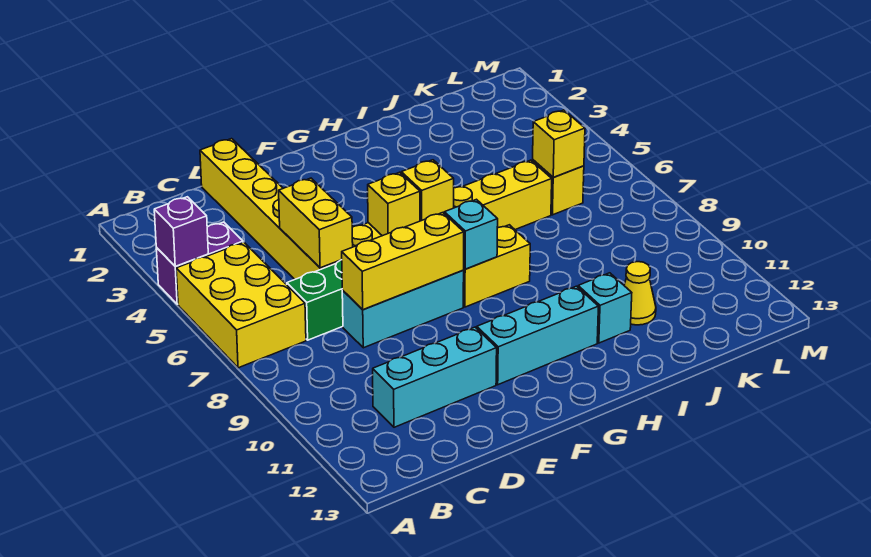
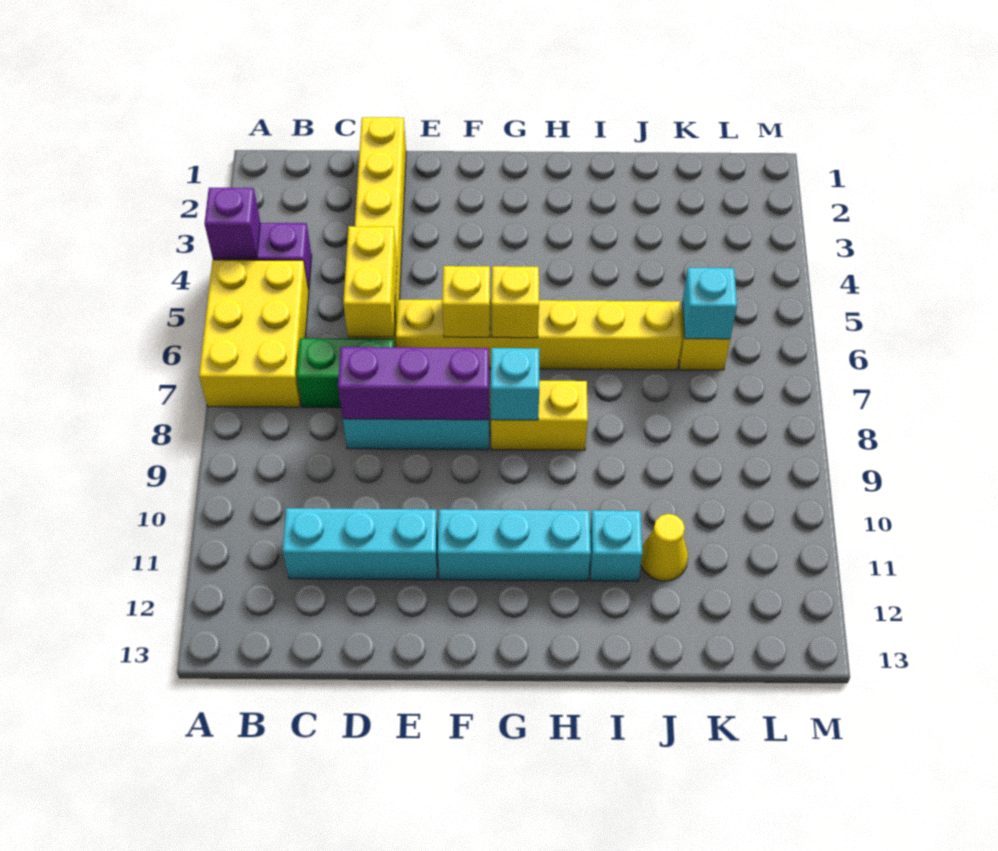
yellow 1x3 brick [342,213,464,310] -> purple 1x3 brick [338,347,489,420]
yellow 1x1 brick [533,110,585,177] -> cyan 1x1 brick [682,268,737,339]

